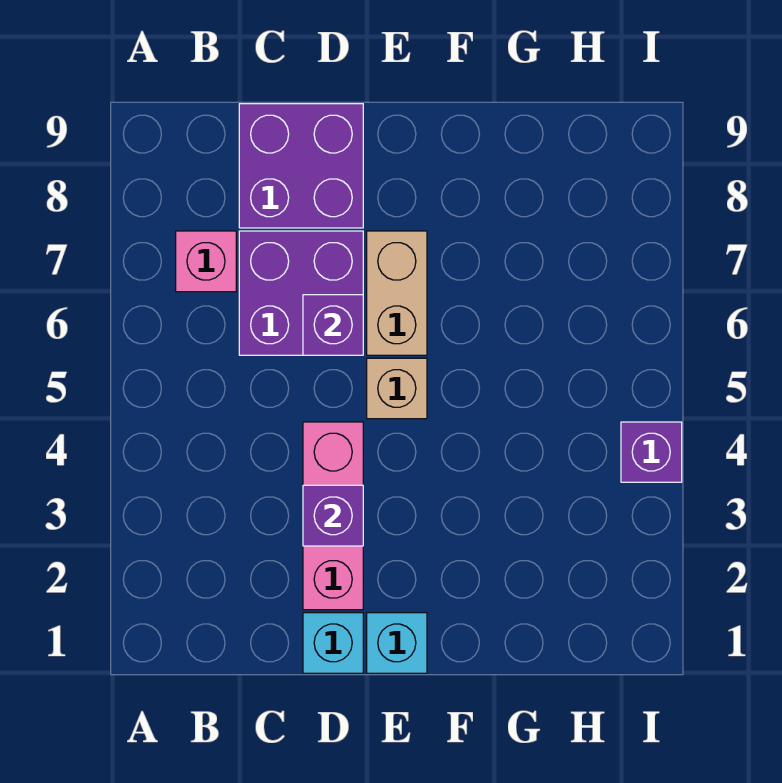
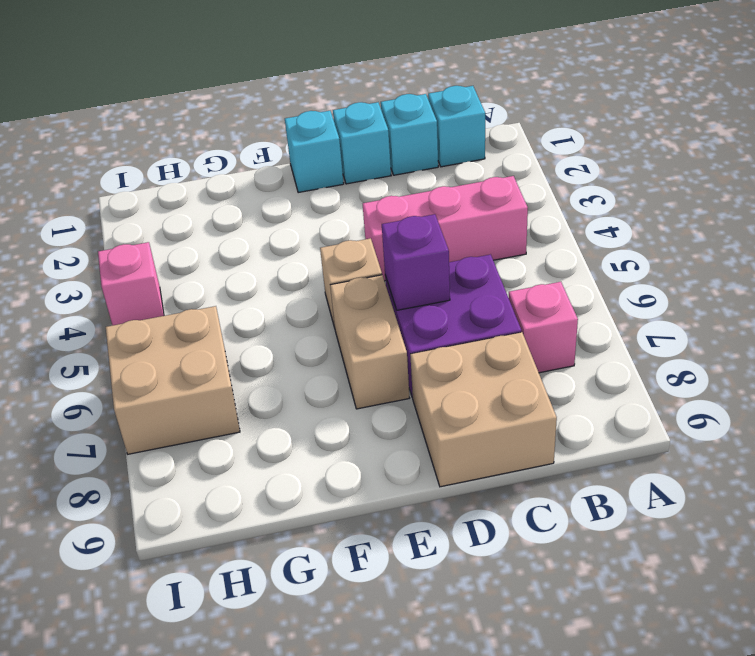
none -> cyan 1x1 brick [428,86,485,167]
none -> cyan 1x1 brick [381,94,438,175]
purple 2x2 brick [239,104,363,228] -> tan 2x2 brick [410,332,557,487]
pink 1x3 brick [303,422,363,610] -> pink 1x3 brick turned to [363,176,528,281]
purple 1x1 brick [303,485,363,546] -> none
none -> tan 2x2 brick [106,306,240,454]
purple 1x1 brick [621,422,682,482] -> pink 1x1 brick [98,242,164,325]

